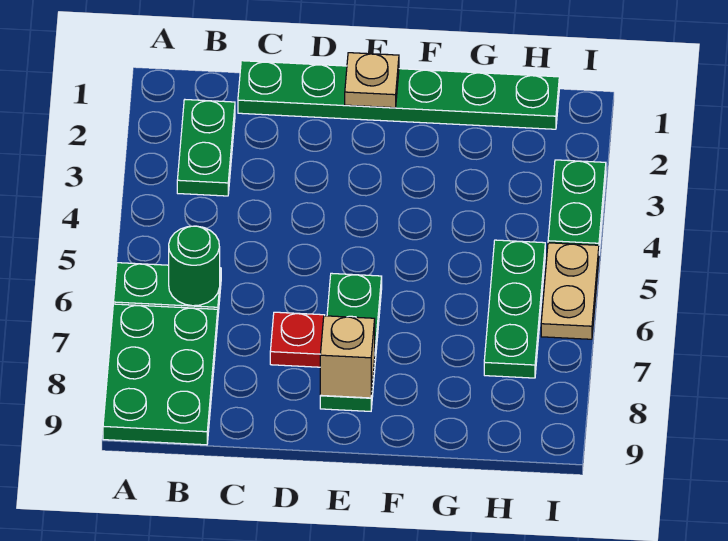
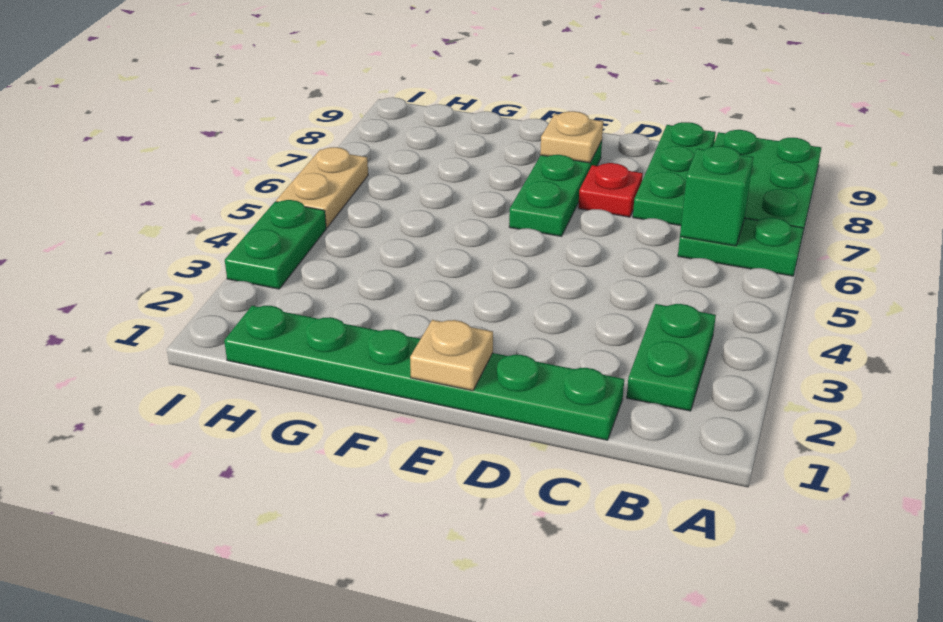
green 1x1 round brick [169,226,220,306] -> green 1x1 brick [680,146,753,246]
tan 1x1 brick [320,316,375,398] -> tan 1x1 plate [540,111,603,163]
green 1x3 plate [484,240,545,378] -> green 1x3 plate moved to [633,122,716,226]

